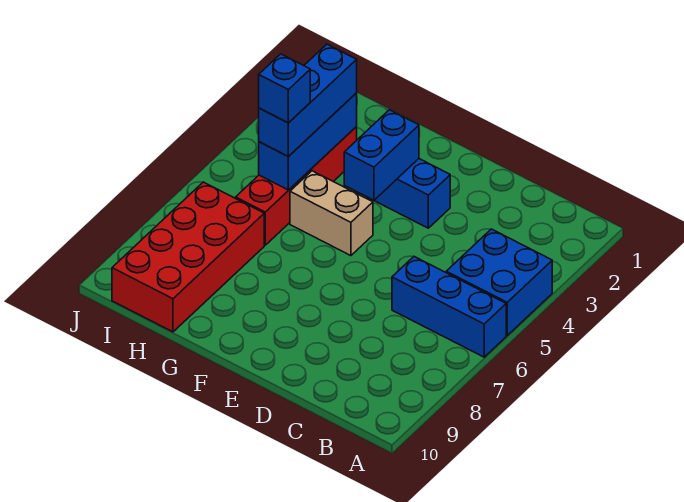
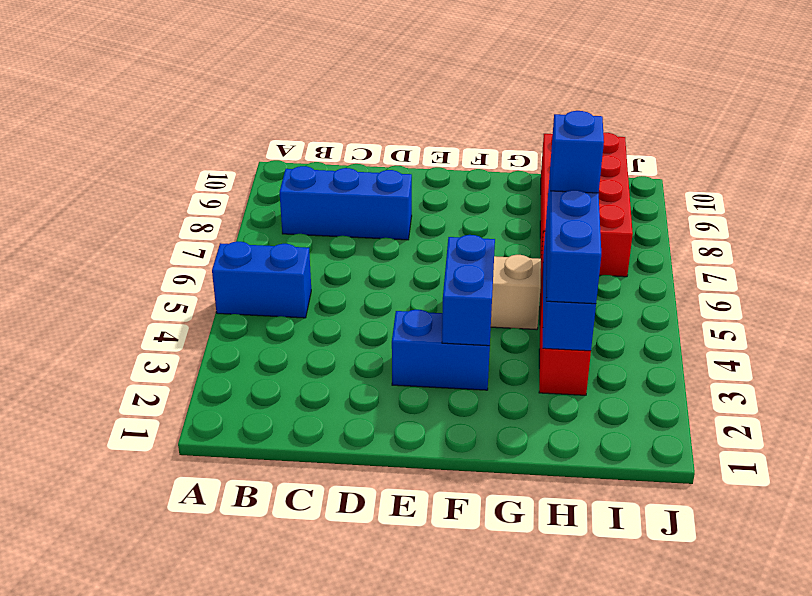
blue 2x2 brick [446,229,552,335] -> blue 1x2 brick [212,241,311,318]
blue 1x3 brick [392,257,506,357] -> blue 1x3 brick moved to [279,166,412,240]

